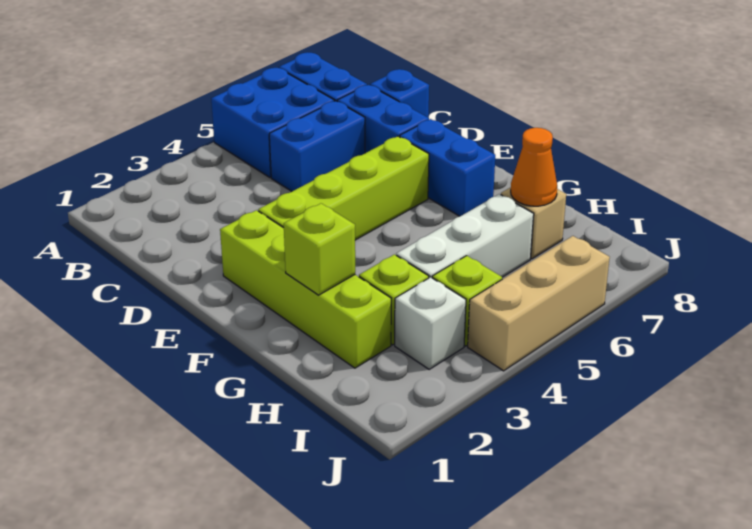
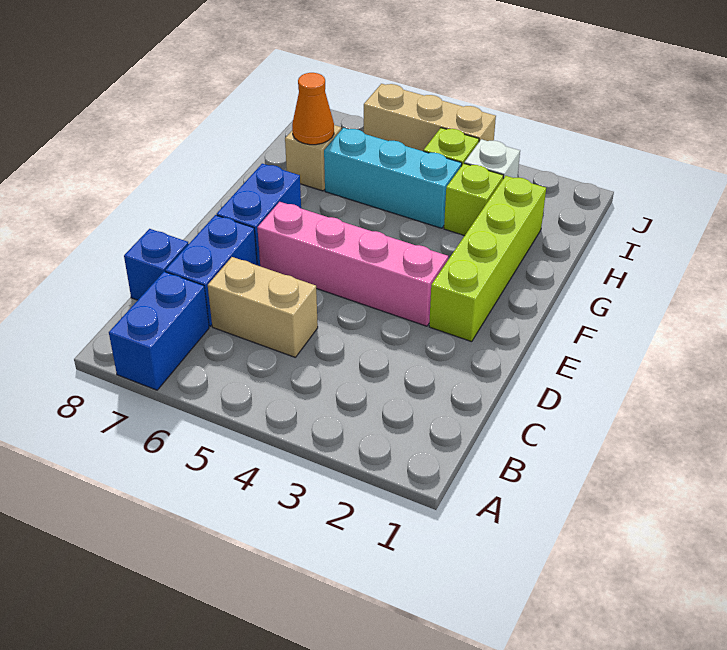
blue 2x2 brick [211,68,334,177] -> none
blue 1x2 brick [269,101,365,191] -> tan 1x2 brick [208,257,318,358]
lime 1x4 brick [258,136,429,240] -> pink 1x4 brick [257,202,448,326]
lime 1x1 brick [284,203,355,295] -> none
white 1x3 brick [396,194,534,278] -> cyan 1x3 brick [324,128,462,228]

